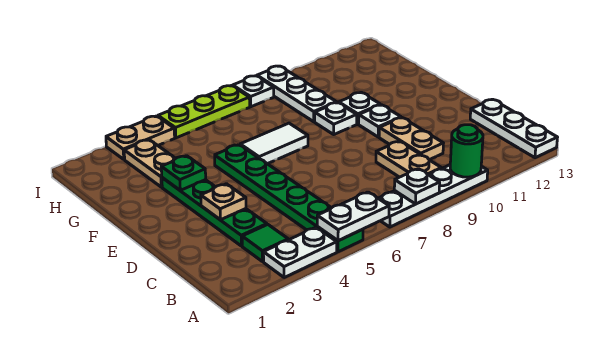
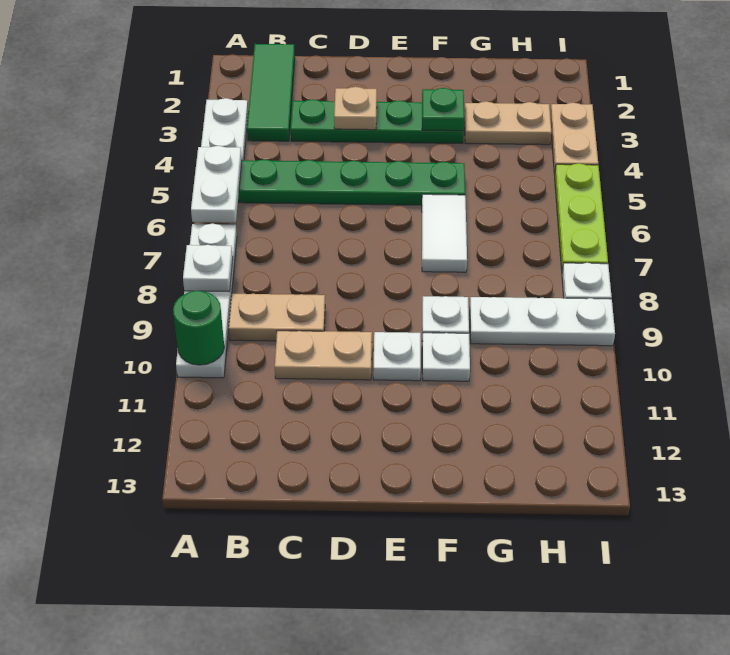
white 1x3 plate [470,99,558,158] -> none
green 1x1 tile [242,225,288,262] -> green 1x3 tile [247,44,295,141]

